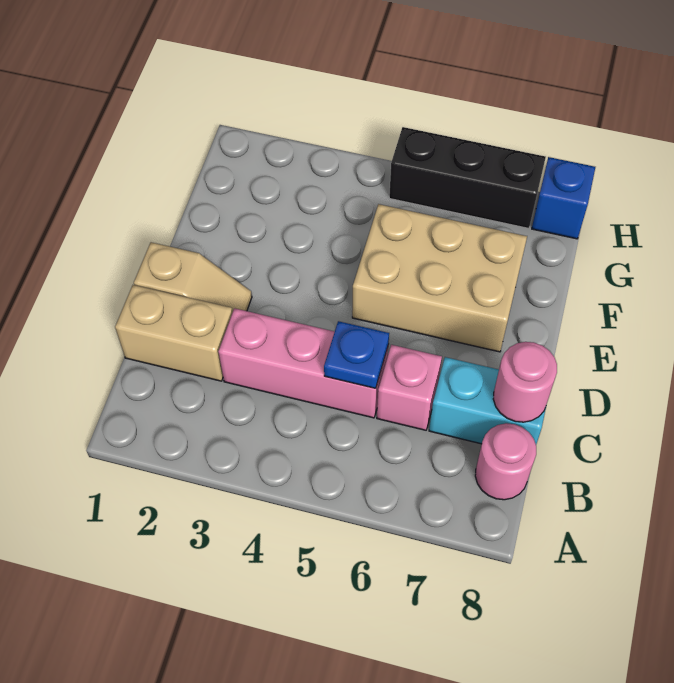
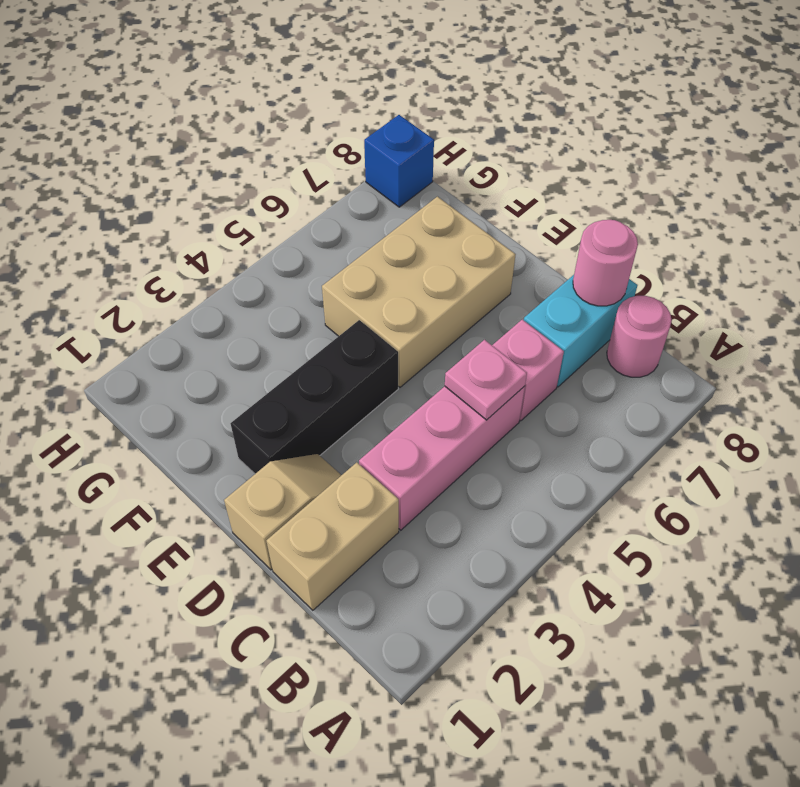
blue 1x1 plate [324,321,389,388] -> pink 1x1 plate [445,340,527,420]
black 1x3 brick [389,127,546,228] -> black 1x3 brick moved to [231,320,398,474]

